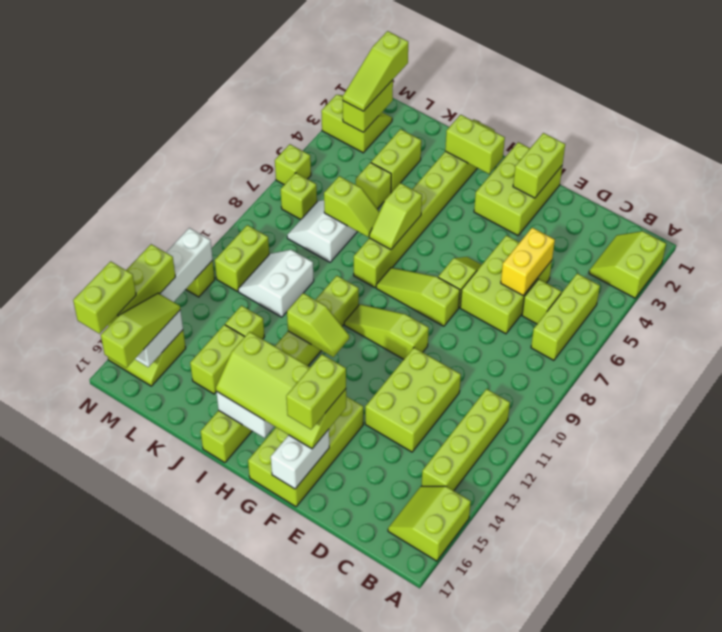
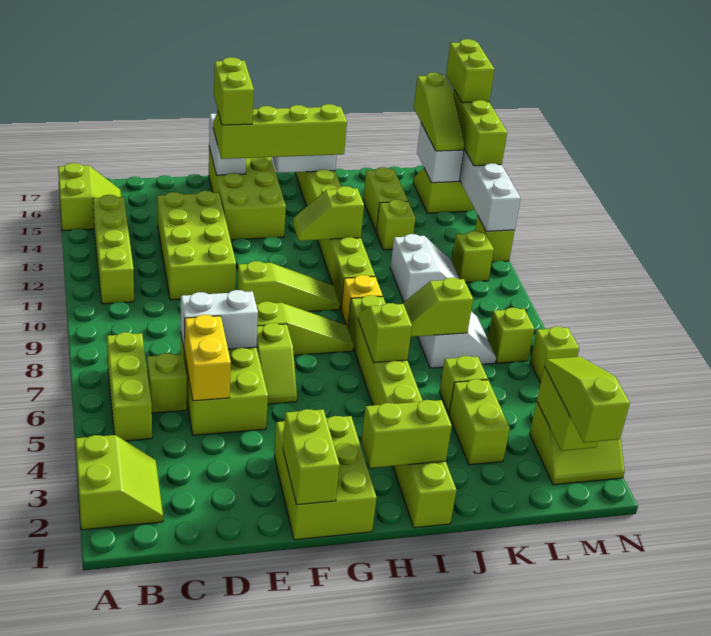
none -> white 1x2 brick [181,290,258,352]
lime 2x3 brick [365,348,461,452] -> lime 2x4 brick [157,191,236,300]
none -> yellow 1x1 brick [341,275,383,327]
lime 1x2 brick [215,225,269,291] -> lime 1x1 brick [452,231,494,282]

